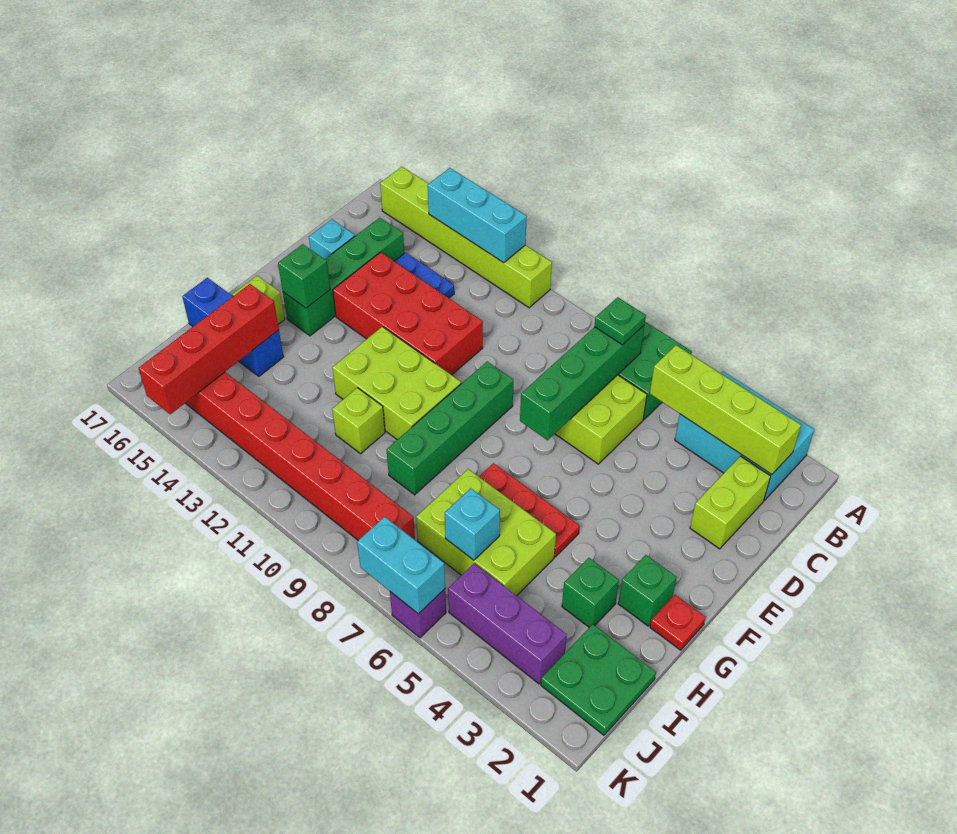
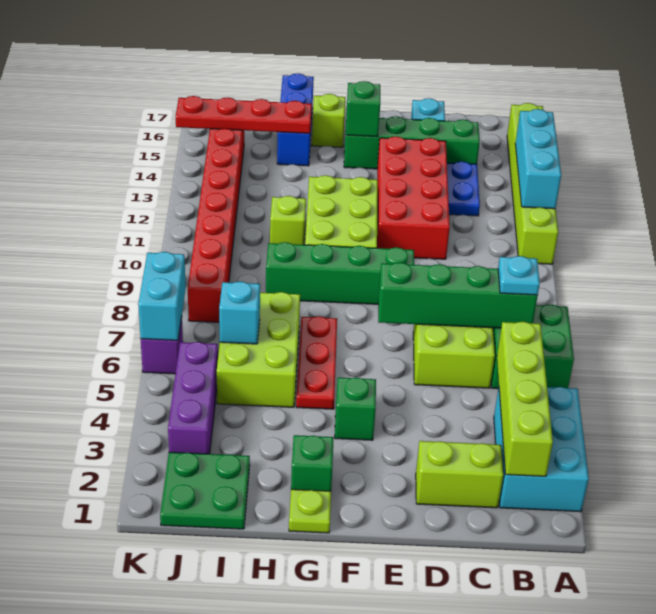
green 1x1 plate [594,297,646,345] -> cyan 1x1 plate [498,256,540,295]
red 1x1 plate [650,595,706,650] -> lime 1x1 plate [289,489,331,533]
green 1x1 brick [562,558,619,627] -> green 1x1 brick moved to [335,378,376,440]
red 1x4 brick [139,284,279,415] -> red 1x4 plate [176,96,312,133]

